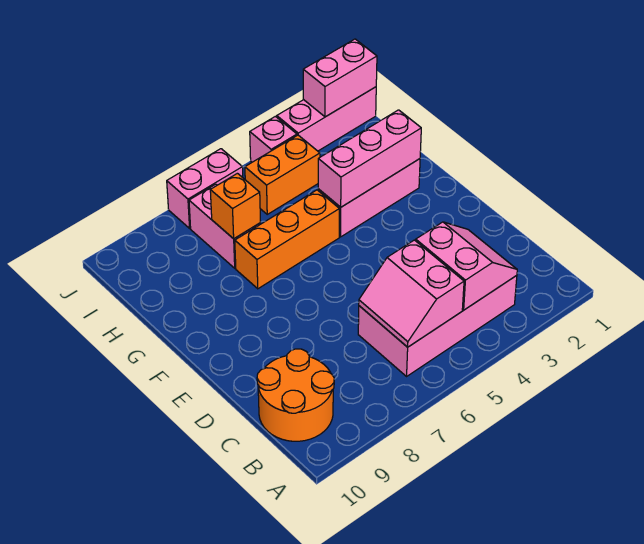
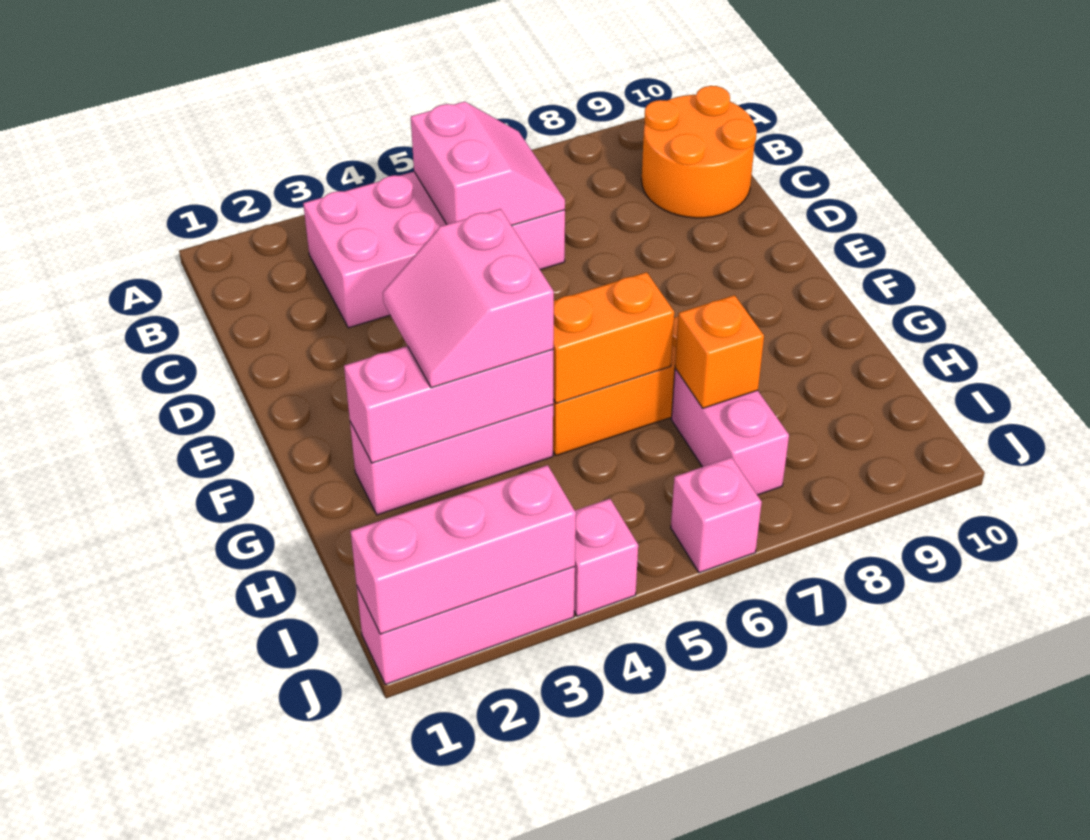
pink 2x2 slope [416,222,517,310] -> pink 2x2 slope moved to [383,209,554,388]
orange 1x2 brick [245,135,320,214] -> orange 1x2 brick moved to [553,272,674,403]
pink 1x2 brick [303,39,377,117] -> pink 1x3 brick [351,465,576,634]
pink 1x2 brick [167,149,243,228] -> pink 1x1 brick [671,457,762,573]

